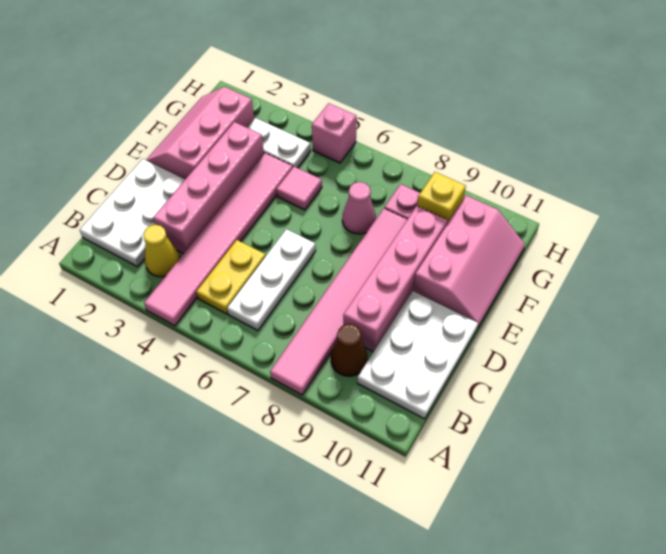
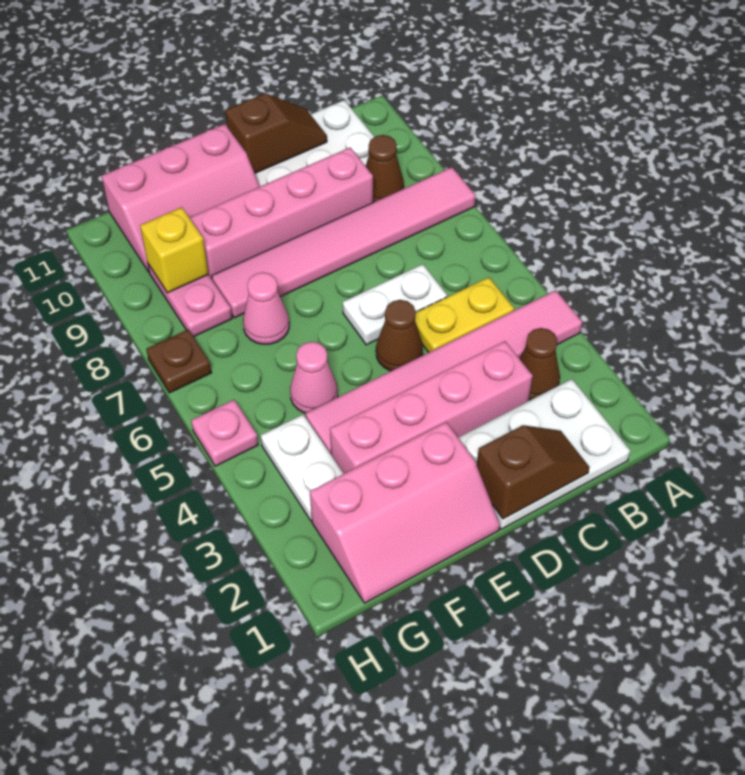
yellow 1x1 cone [143,225,180,277] -> brown 1x1 cone [519,328,560,400]
white 1x3 plate [227,229,316,330] -> white 1x2 plate [343,264,447,345]
none -> brown 1x2 slope [477,425,590,519]
none -> brown 1x2 slope [225,94,327,173]
none -> brown 1x1 cone [376,300,423,371]
pink 2x3 slope [413,195,525,328] -> pink 2x3 slope turned to [102,124,260,272]
pink 1x1 tile [276,167,322,210] -> pink 1x1 cone [290,342,338,413]
pink 1x1 brick [312,103,356,163] -> pink 1x1 plate [191,400,258,466]
none -> brown 1x1 plate [146,330,212,393]

